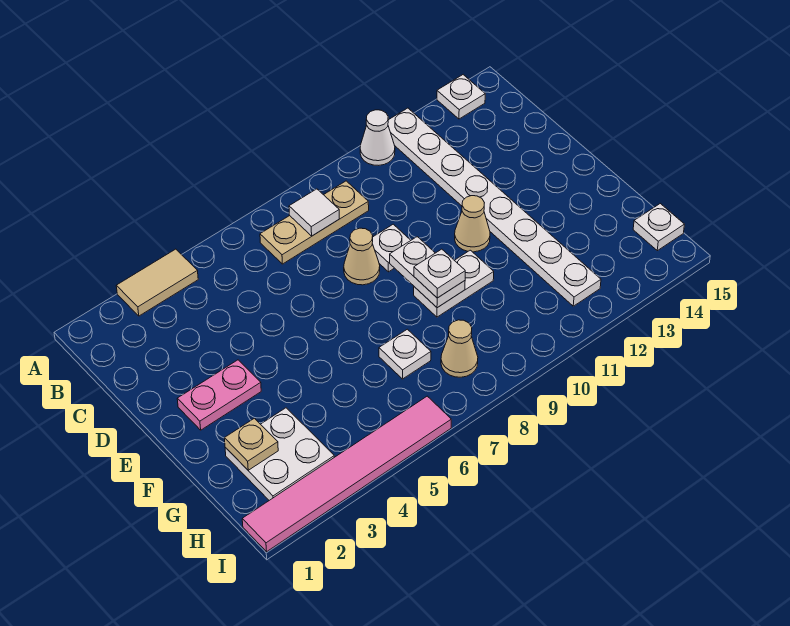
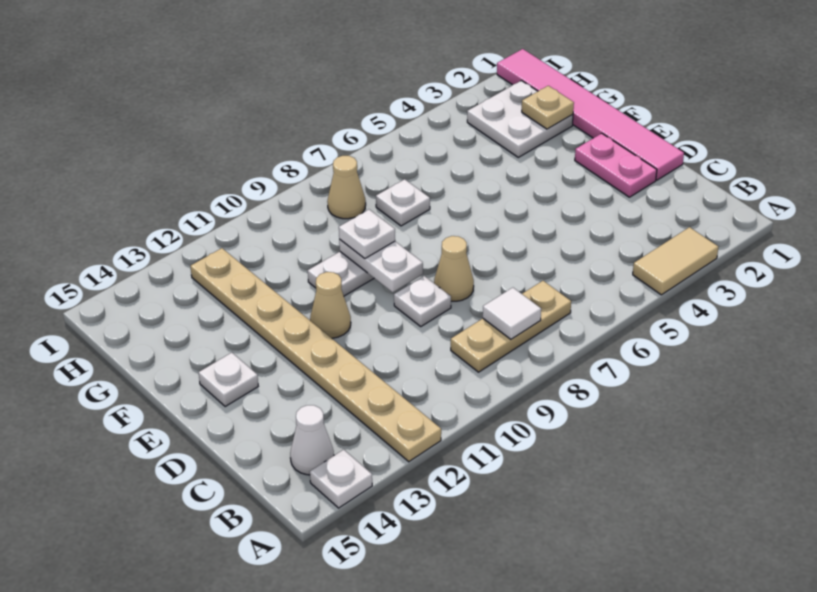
white 1x1 cone [360,110,395,165] -> white 1x1 cone moved to [290,405,334,475]
white 1x8 plate [388,108,601,306] -> tan 1x8 plate [190,248,441,462]
pink 1x2 plate [177,360,261,430] -> pink 1x2 plate turned to [575,133,657,197]
white 1x1 plate [633,204,685,251] -> white 1x1 plate moved to [199,353,258,407]
pink 1x6 tile [242,396,451,552] -> pink 1x6 tile turned to [497,49,684,180]

